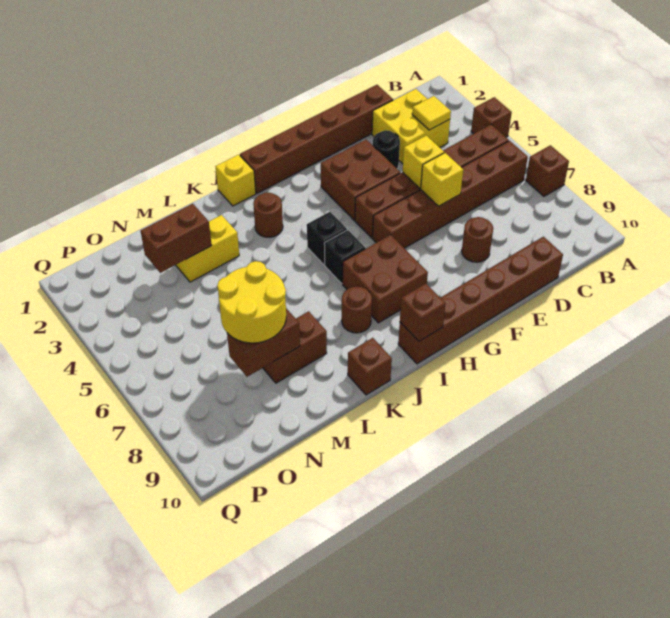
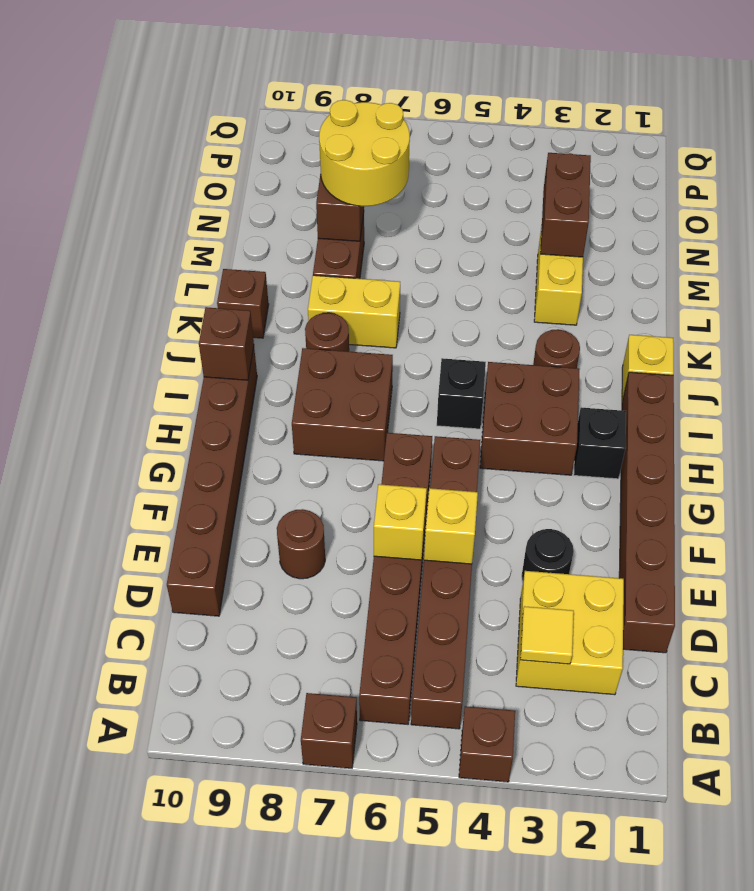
brown 2x2 brick [321,140,400,220] -> brown 2x2 brick moved to [480,362,579,475]
black 1x1 brick [324,230,365,284] -> black 1x1 brick moved to [574,407,626,479]
none -> yellow 1x2 brick [308,275,400,348]

